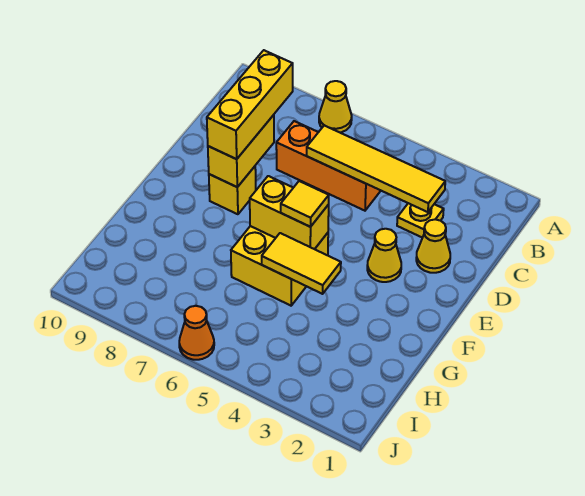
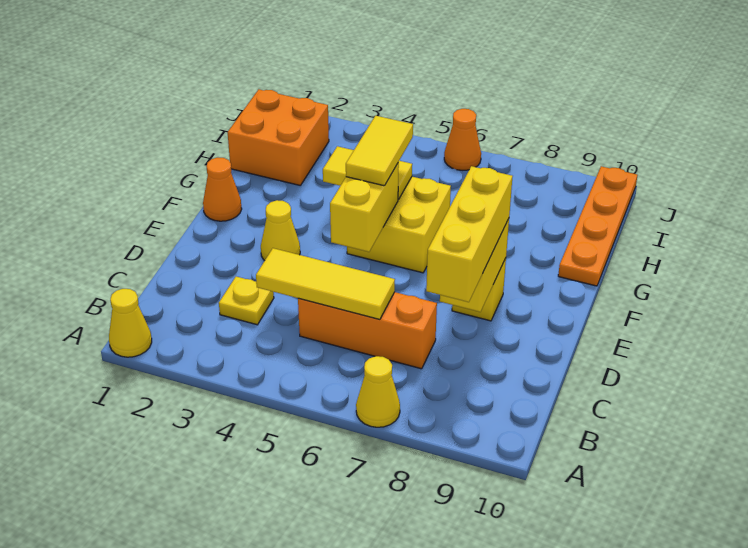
yellow 1x4 tile [307,125,445,212] -> yellow 1x3 tile [256,248,395,319]
yellow 1x1 cone [416,219,450,273] -> yellow 1x1 cone moved to [109,289,152,357]
none -> orange 1x1 cone [203,158,242,221]
yellow 1x2 brick [250,176,329,249] -> yellow 1x2 brick turned to [330,162,399,252]
yellow 1x1 tile [281,181,329,227] -> yellow 1x2 tile [346,116,413,186]
none -> orange 1x4 plate [558,166,637,286]
none -> orange 2x2 brick [228,89,329,186]

